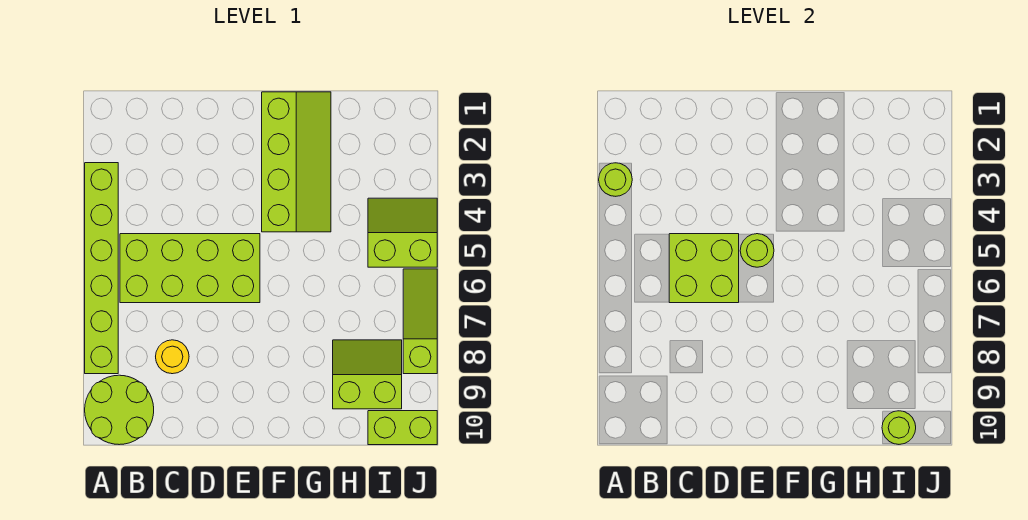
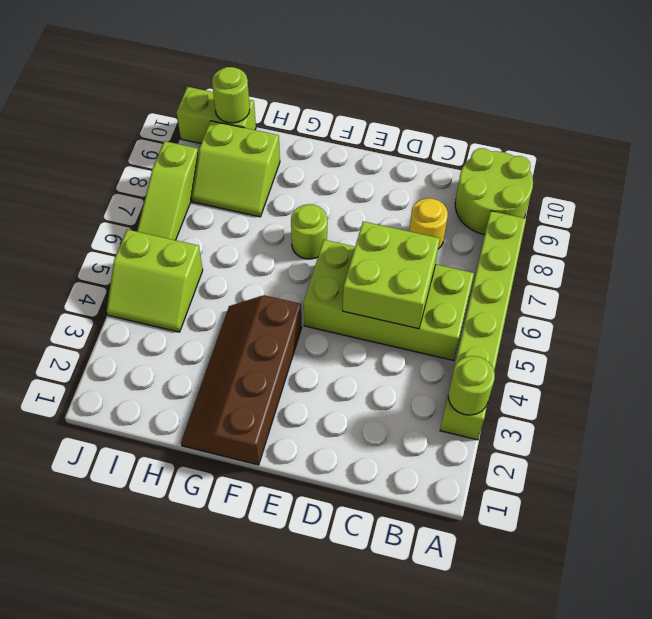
lime 1x1 round brick [740,234,774,267] -> lime 1x1 round brick moved to [291,204,327,259]
lime 2x4 slope [262,92,331,232] -> brown 2x4 slope [181,295,302,465]

